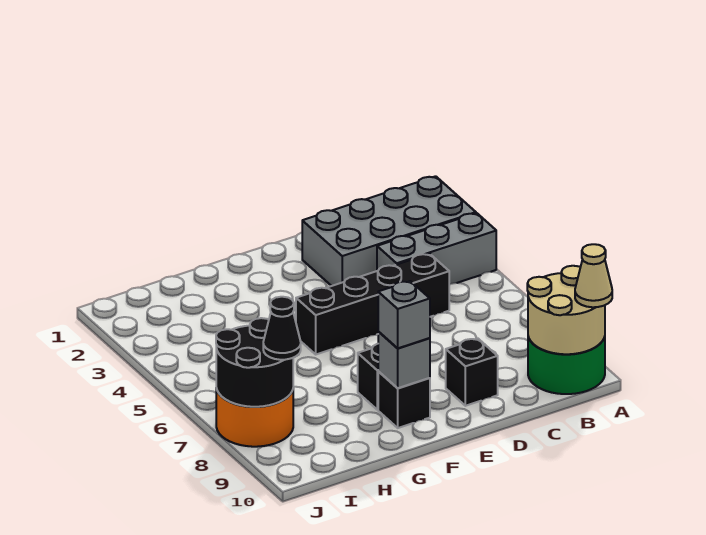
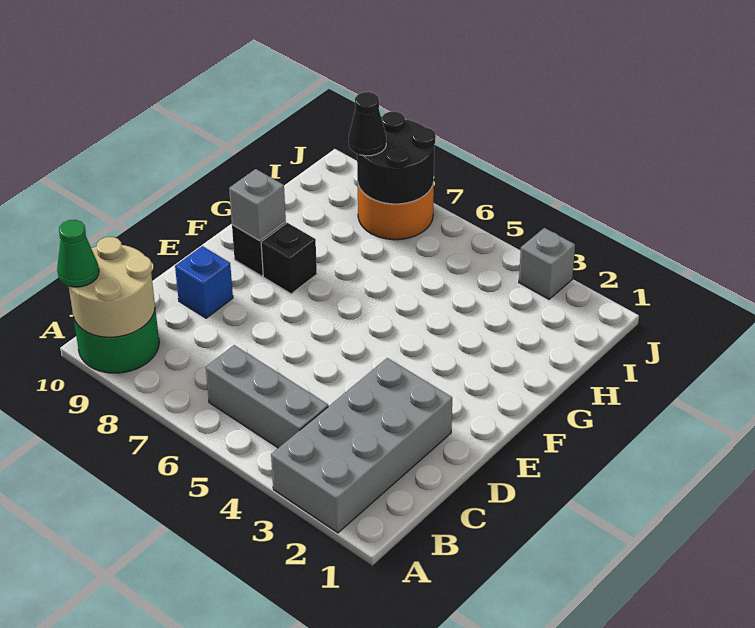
grey 1x3 brick [377,213,496,285] -> grey 1x3 brick turned to [206,345,328,448]
tan 1x1 cone [575,244,612,307] -> green 1x1 cone [57,220,99,287]
black 1x4 brick [296,254,449,354] -> none
black 1x1 brick [446,339,498,406] -> blue 1x1 brick [175,246,233,318]
grey 1x1 brick [378,281,430,348] -> grey 1x1 brick moved to [519,228,575,299]

